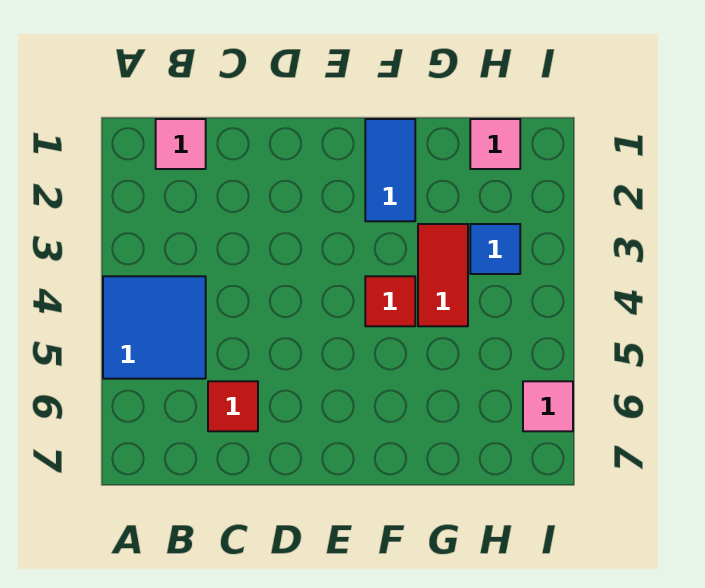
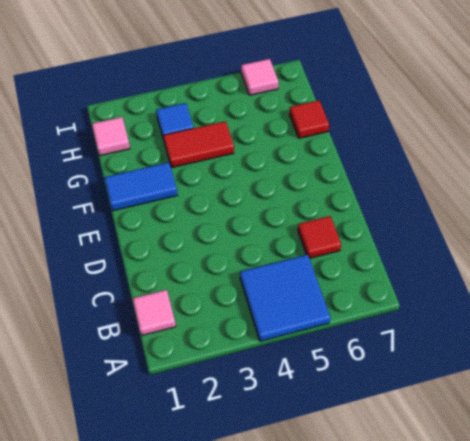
red 1x1 tile [365,276,415,326] -> red 1x1 tile moved to [289,100,329,138]

